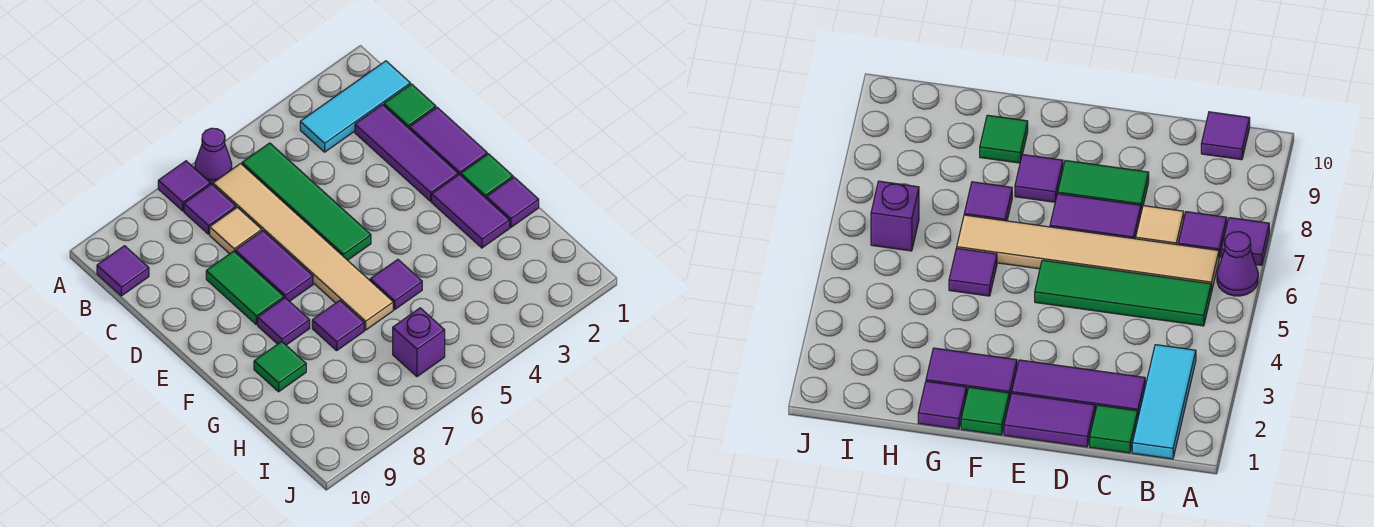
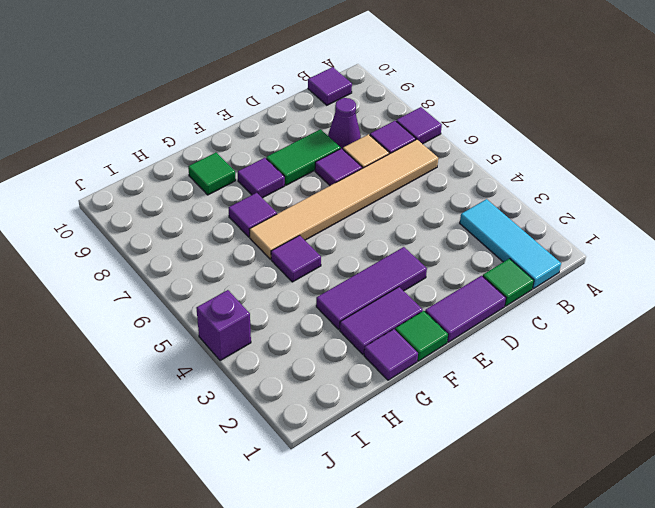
purple 1x1 cone [195,128,232,185] -> purple 1x1 cone moved to [328,98,361,149]
green 1x4 tile [242,143,371,260] -> none
purple 1x3 tile [355,105,458,201] -> purple 1x3 tile moved to [316,247,427,329]
purple 1x2 tile [235,231,313,301] -> purple 1x1 tile [315,149,362,185]
purple 1x1 brick [393,308,445,377] -> purple 1x1 brick moved to [196,290,251,361]

